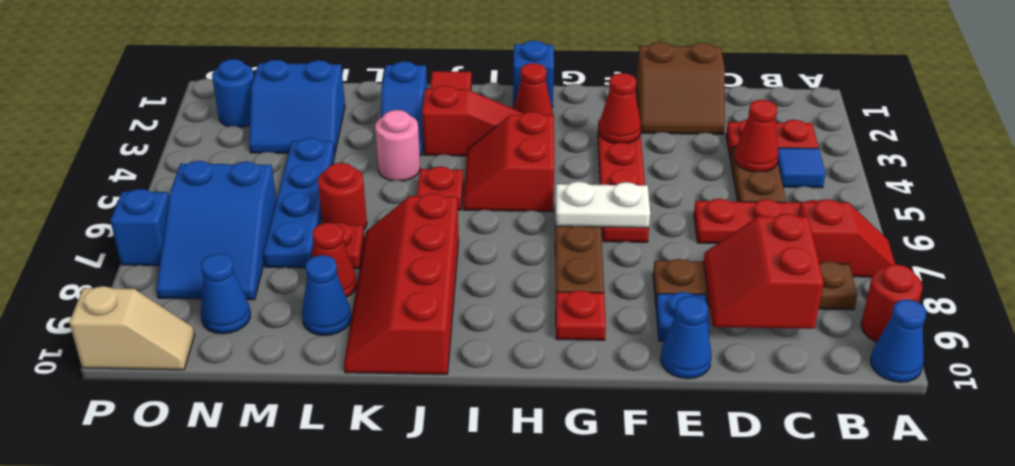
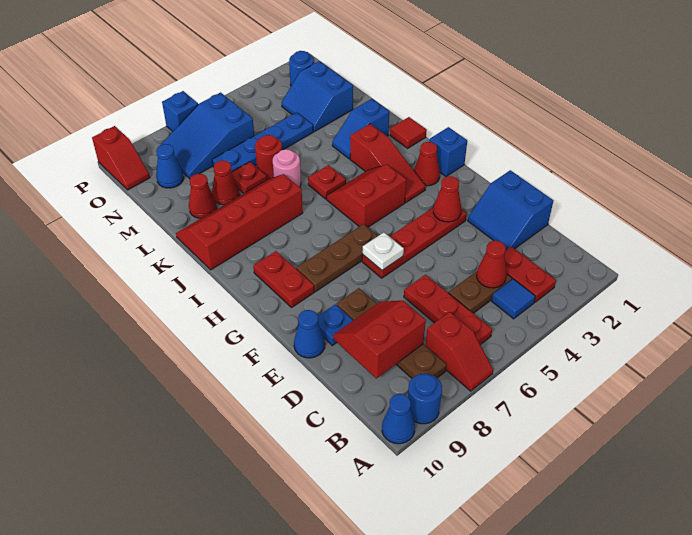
red 1x1 round brick [861,264,922,342] -> blue 1x1 round brick [408,374,442,424]
brown 2x2 slope [636,42,725,134] -> blue 2x2 slope [468,170,553,250]
white 1x2 plate [556,182,650,228] -> white 1x1 plate [362,232,404,270]
red 1x1 plate [556,290,606,340] -> red 1x2 plate [253,251,314,307]
pink 1x1 round brick [375,110,420,181] -> pink 1x1 round brick moved to [273,149,301,187]
blue 1x1 cone [302,255,351,335] -> red 1x1 cone [189,174,217,218]
tan 1x2 slope [69,286,195,370] -> red 1x2 slope [92,126,150,190]

